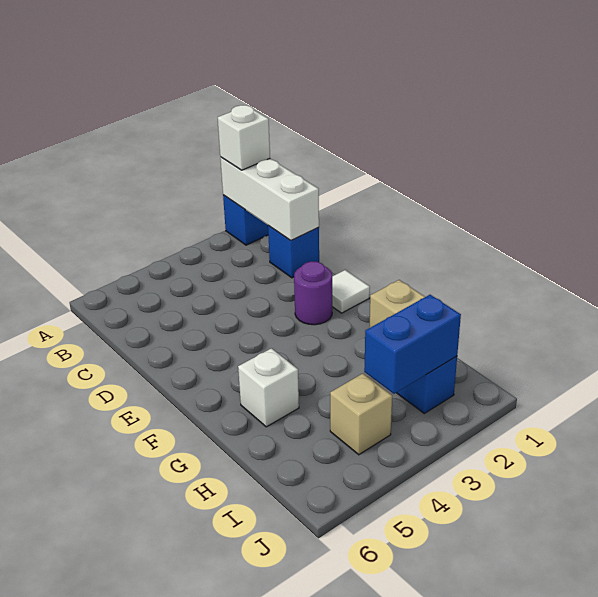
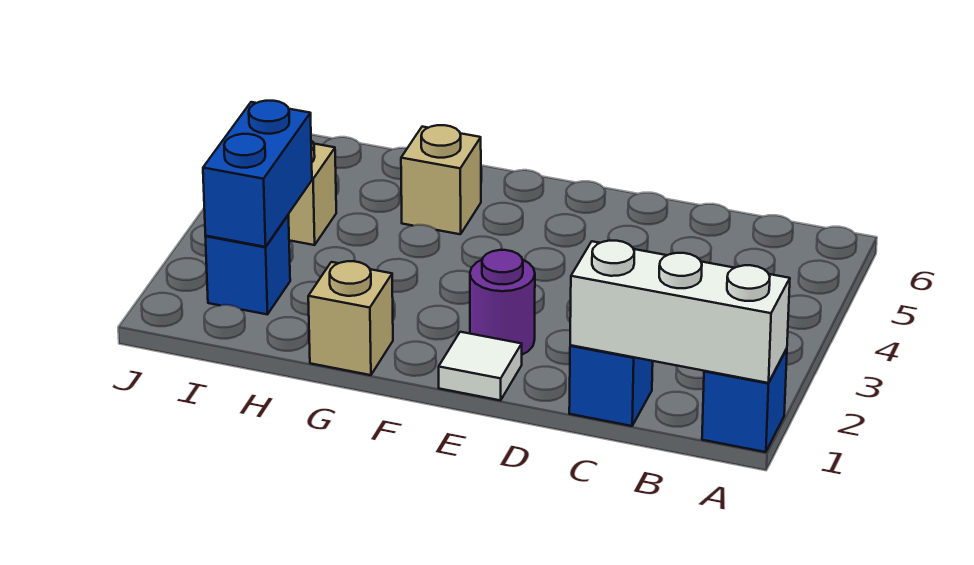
white 1x1 brick [218,105,270,170] -> none
white 1x1 brick [238,348,299,427] -> tan 1x1 brick [401,125,481,234]

